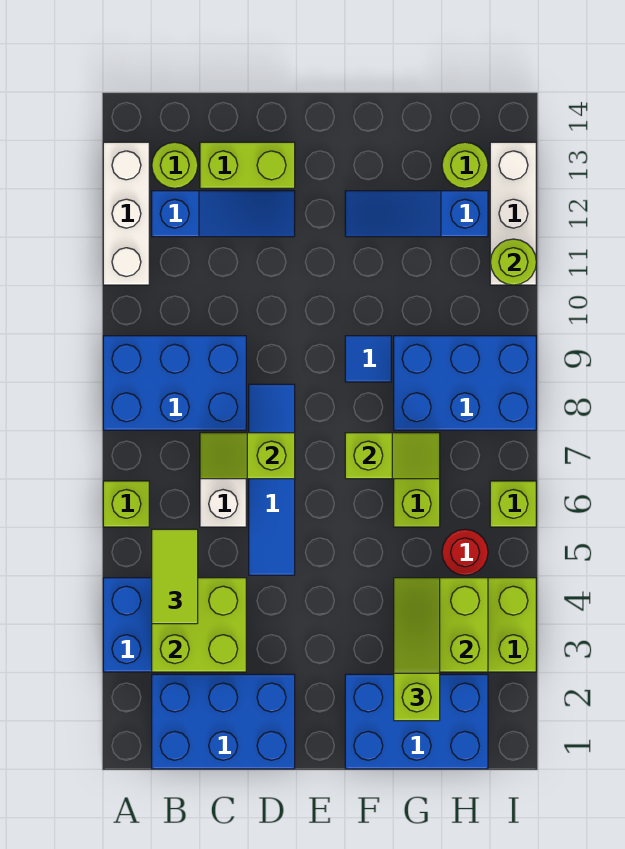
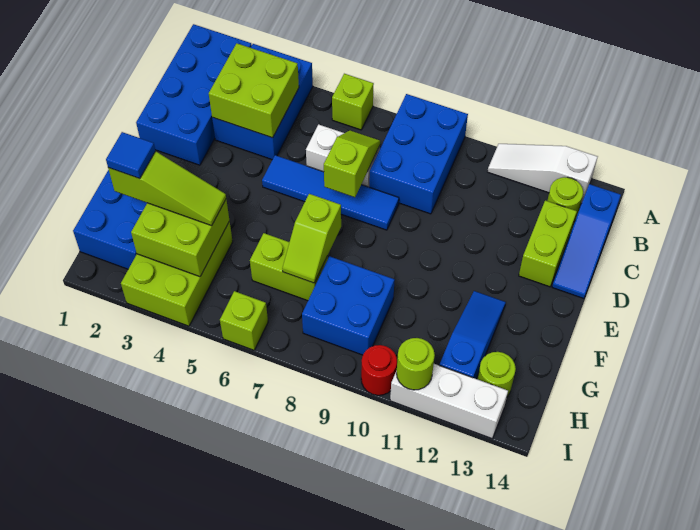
white 1x3 brick [103,142,149,285] -> white 1x3 slope [488,144,598,204]
blue 2x3 brick [152,674,295,769] -> blue 2x4 brick [136,24,252,165]
lime 1x2 tile [152,529,198,624] -> none
blue 1x3 slope [152,191,295,237] -> blue 1x3 slope moved to [552,184,621,299]
blue 1x1 tile [345,336,391,382] -> blue 1x1 tile moved to [106,132,155,179]
blue 2x3 brick [394,336,536,430] -> blue 2x2 brick [302,256,395,355]
red 1x1 round brick [442,529,488,575] -> red 1x1 round brick moved to [361,345,397,395]

